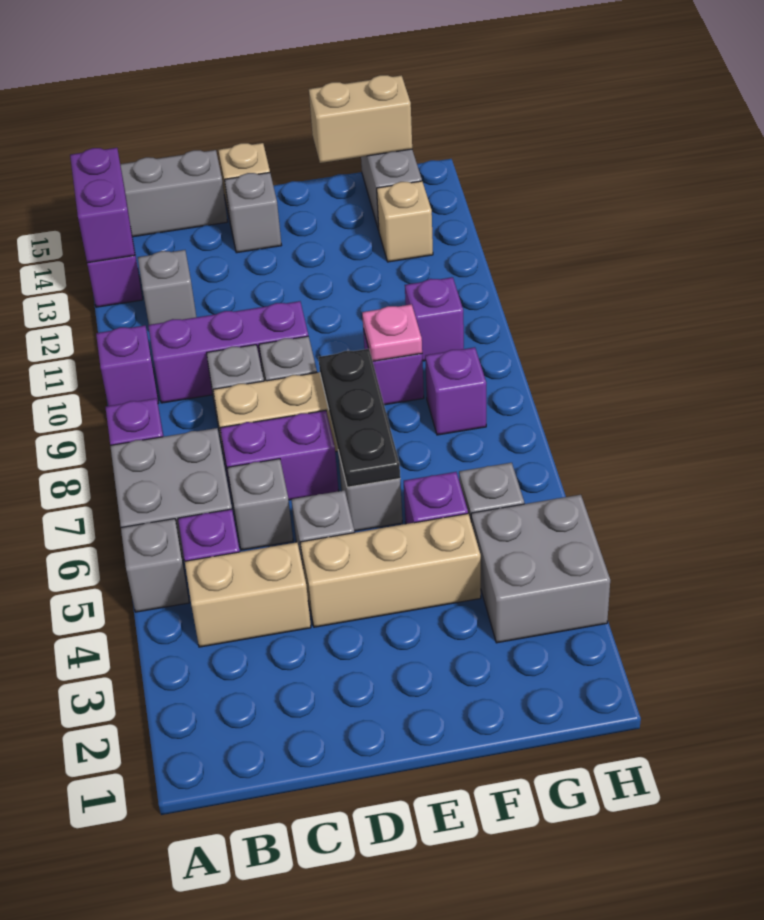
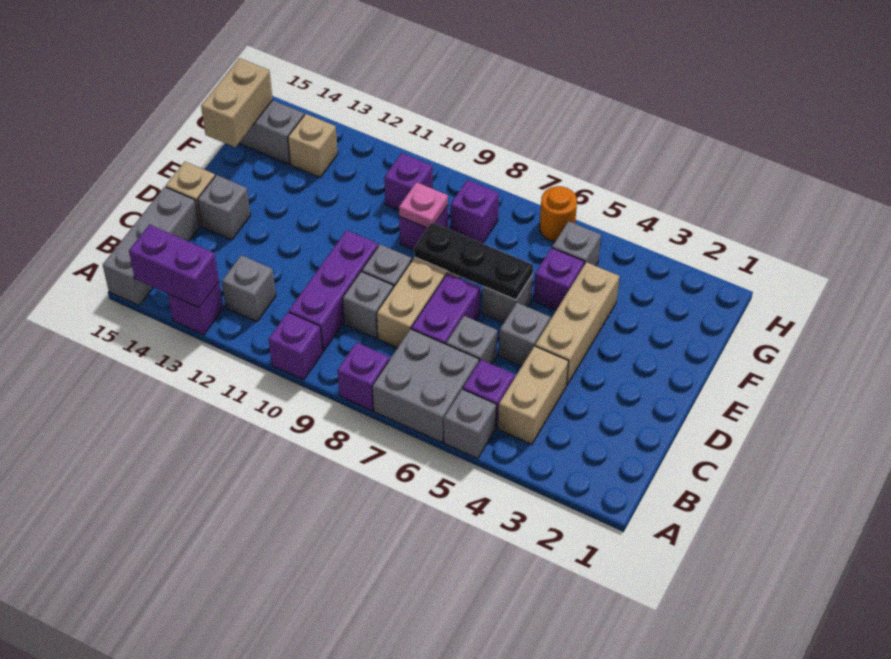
grey 2x2 brick [471,495,610,643] -> none
none -> orange 1x1 round brick [540,186,577,242]

